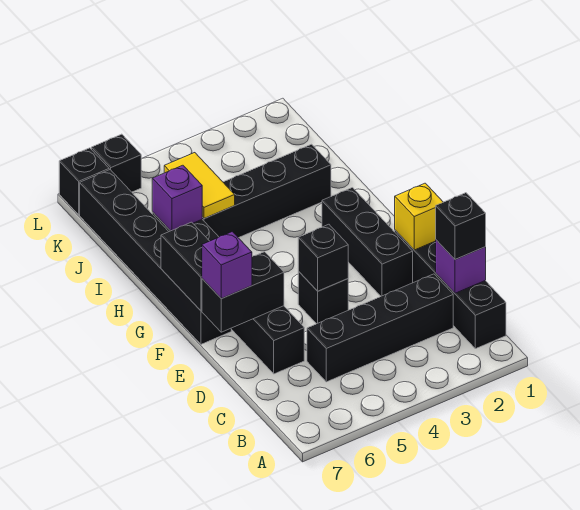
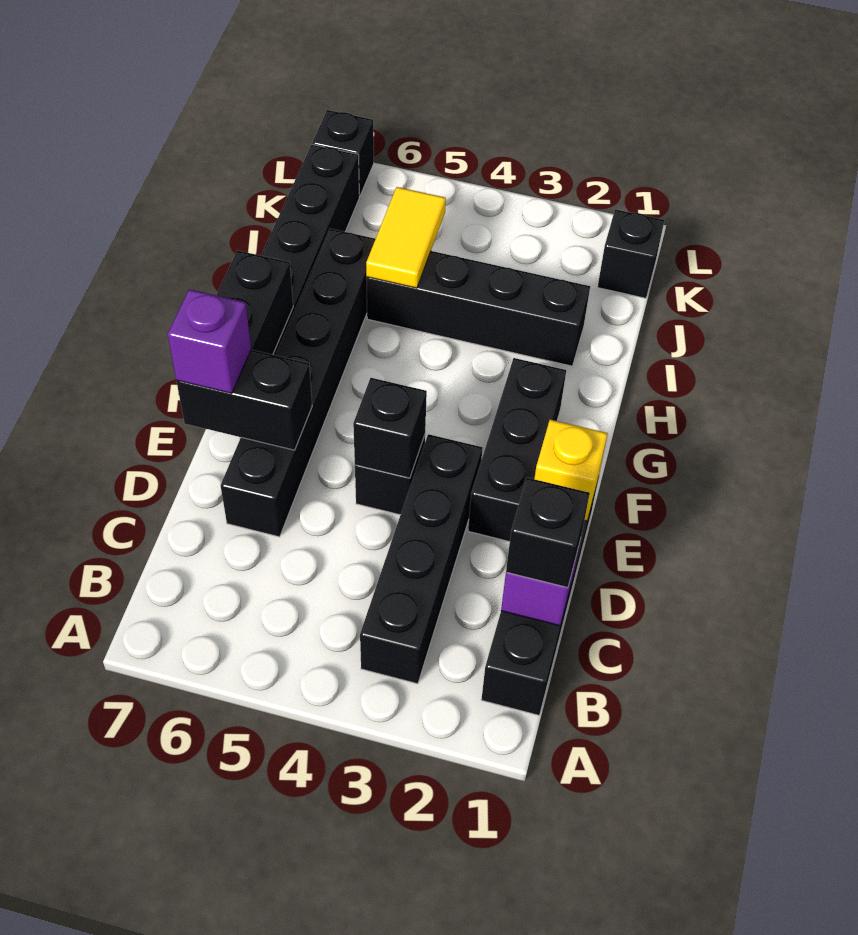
black 1x4 brick [307,274,453,382] -> black 1x4 brick turned to [360,434,483,684]
purple 1x1 brick [152,165,202,231] -> none
black 1x1 brick [91,134,141,192] -> black 1x1 brick moved to [598,209,665,298]

